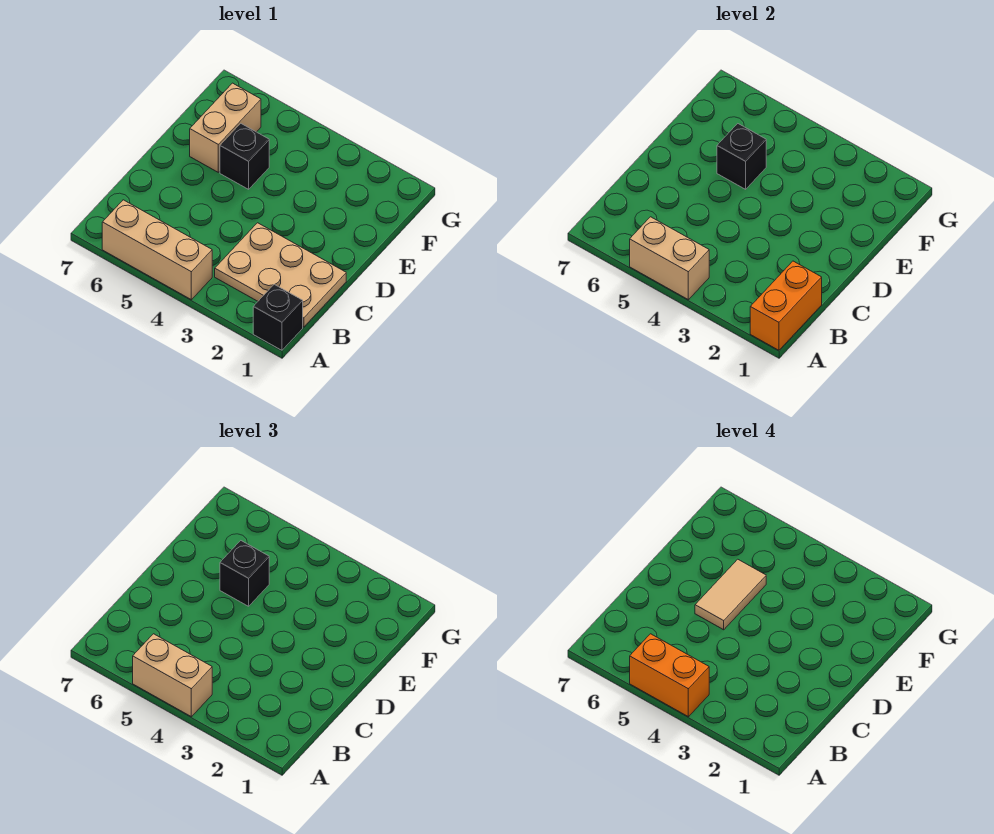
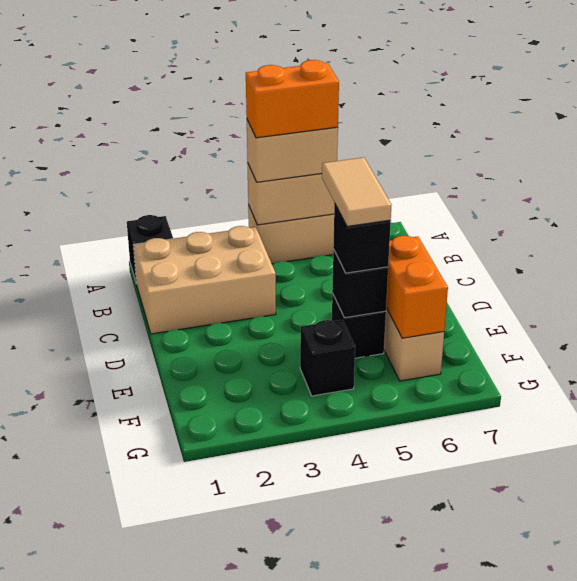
orange 1x2 brick [750,261,822,350] -> orange 1x2 brick moved to [386,236,448,338]
tan 2x3 plate [215,223,346,327] -> tan 2x3 brick [133,226,276,334]
none -> black 1x1 brick [300,320,355,396]

